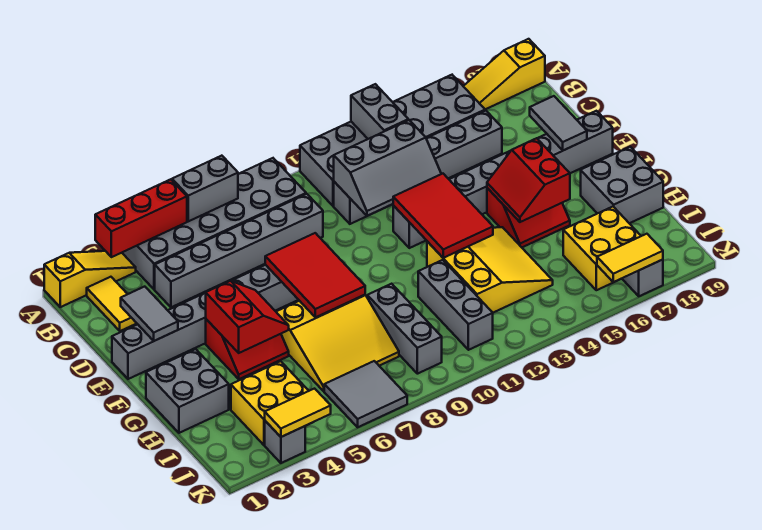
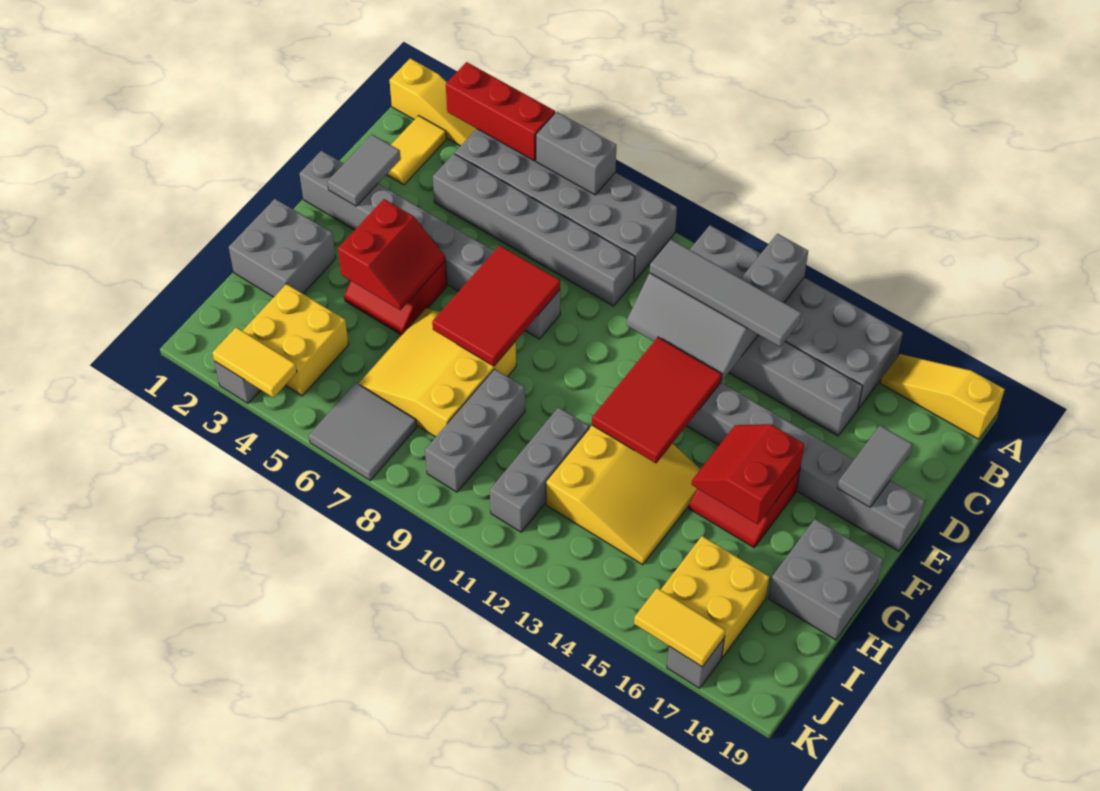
none -> grey 1x4 tile [650,240,802,347]
yellow 3x3 slope [276,295,399,391] -> yellow 3x3 slope turned to [358,308,516,437]

